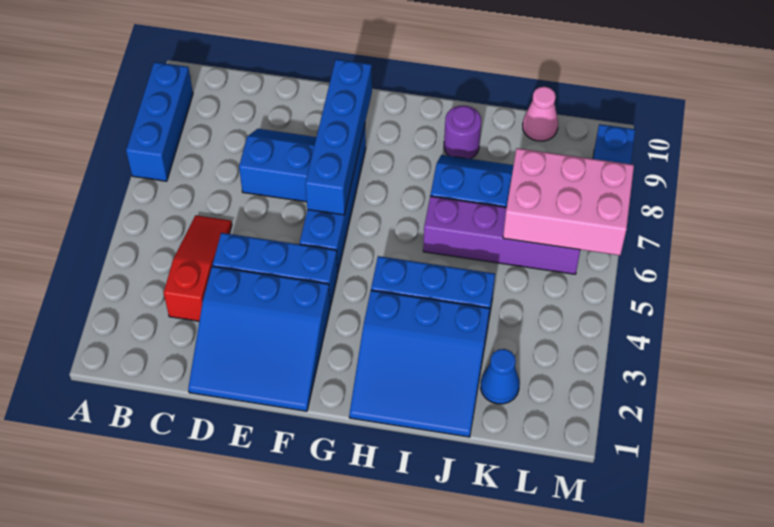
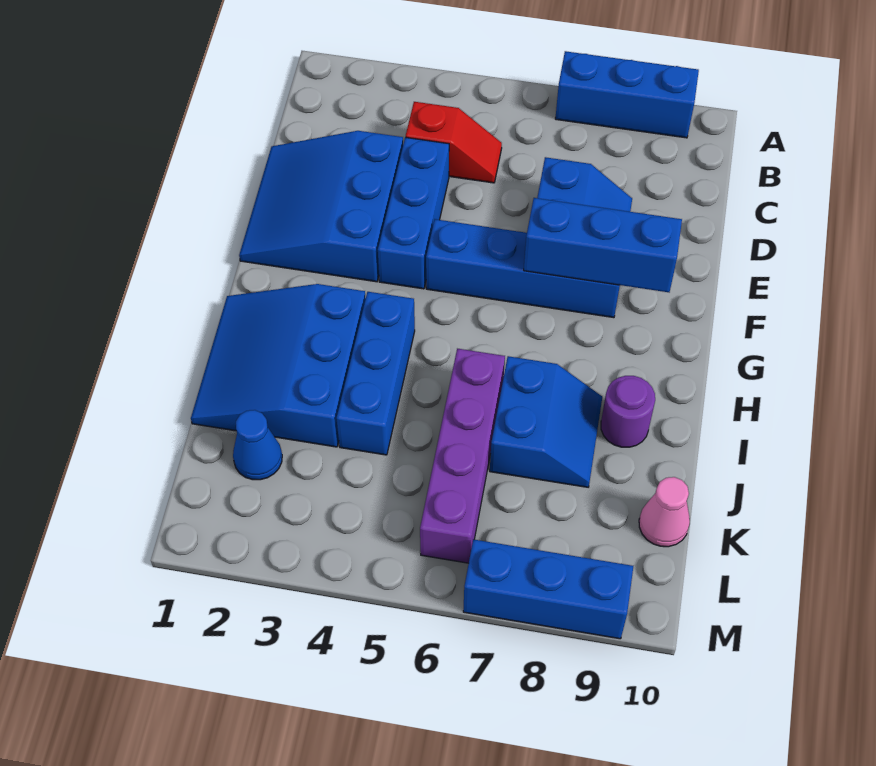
red 1x3 slope [164,215,232,321] -> red 1x2 slope [406,102,502,183]
blue 1x4 brick [305,59,372,215] -> blue 1x3 brick [524,198,682,292]
pink 2x3 brick [503,148,634,255] -> none

